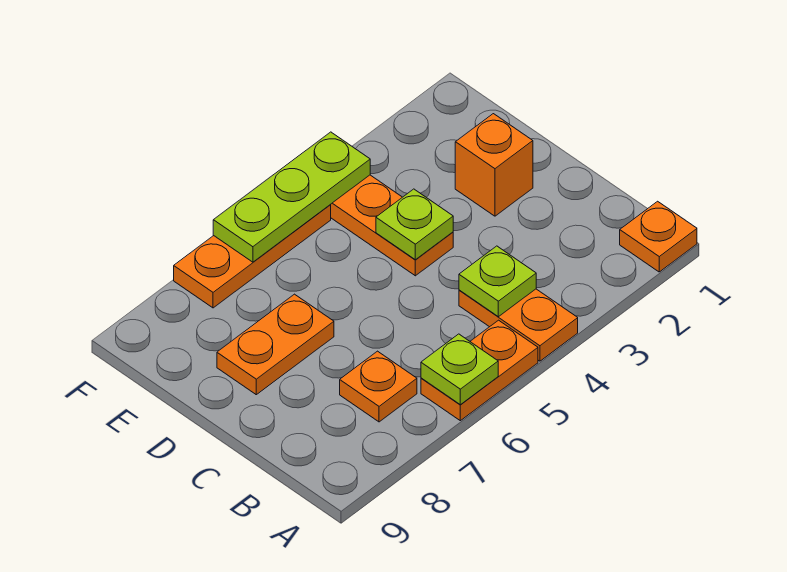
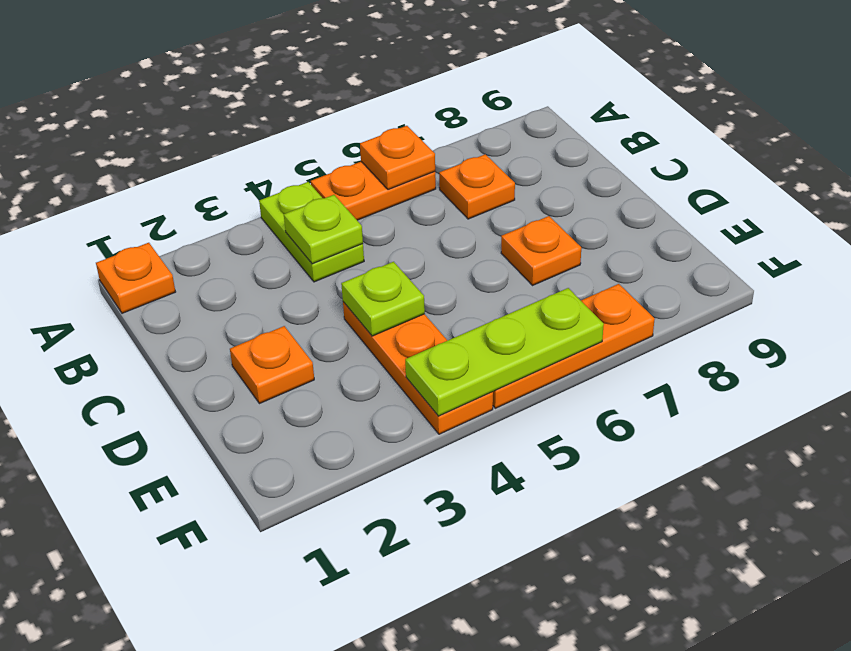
orange 1x2 plate [459,289,578,361] -> lime 1x2 plate [259,182,364,282]
lime 1x1 plate [421,334,498,405] -> orange 1x1 plate [360,126,435,190]
orange 1x1 brick [455,114,533,216] -> orange 1x1 plate [230,326,314,404]
orange 1x2 plate [217,294,334,395] -> orange 1x1 plate [501,216,581,285]

